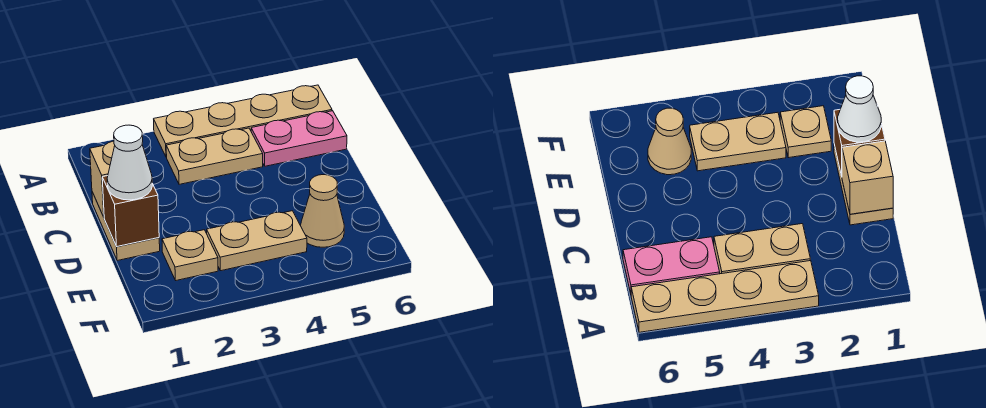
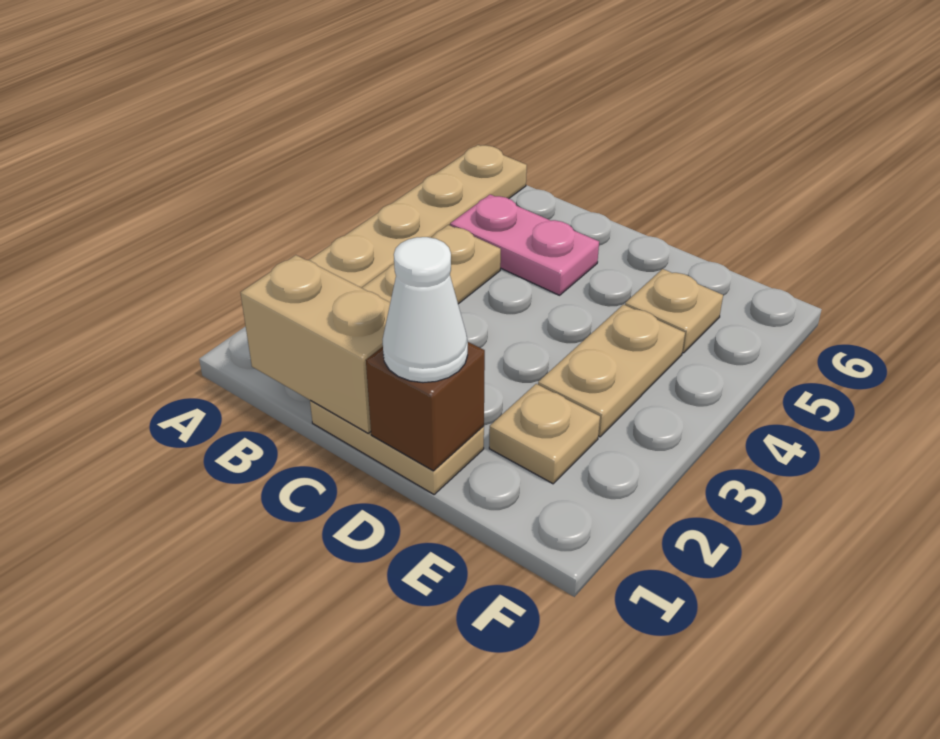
pink 1x2 plate [251,111,347,166] -> pink 1x2 plate turned to [450,194,599,295]
tan 1x1 brick [90,141,115,217] -> tan 1x2 brick [240,255,390,433]
tan 1x1 cone [301,175,344,247] -> tan 1x1 plate [625,269,723,353]

